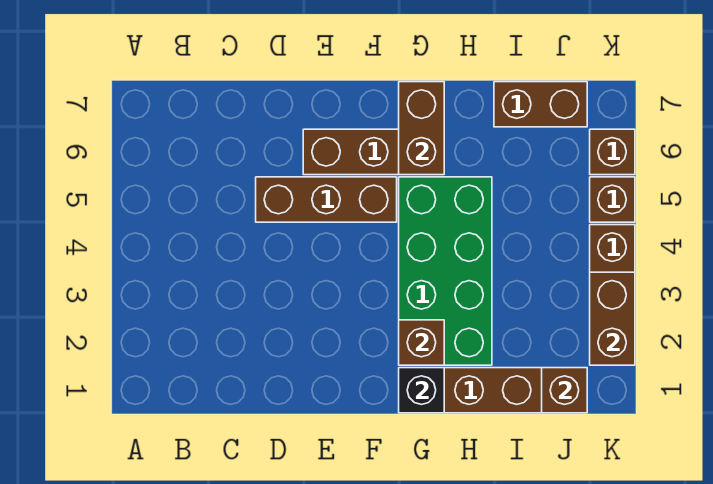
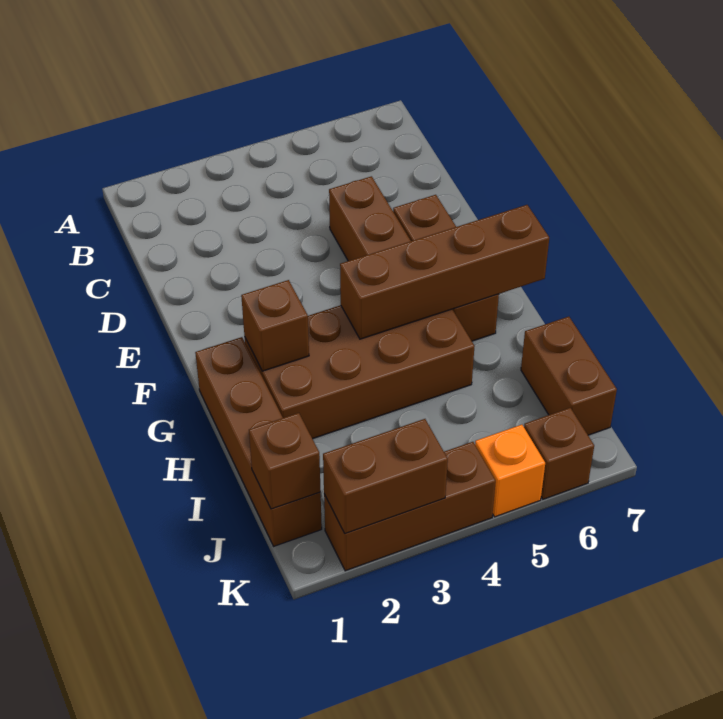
black 1x1 brick [399,368,444,413] -> none
green 2x4 brick [399,177,492,365] -> brown 2x4 brick [245,305,475,439]
brown 1x2 brick [399,82,444,175] -> brown 1x4 brick [340,205,549,339]
brown 1x1 brick [590,177,635,222] -> orange 1x1 brick [475,425,545,517]

